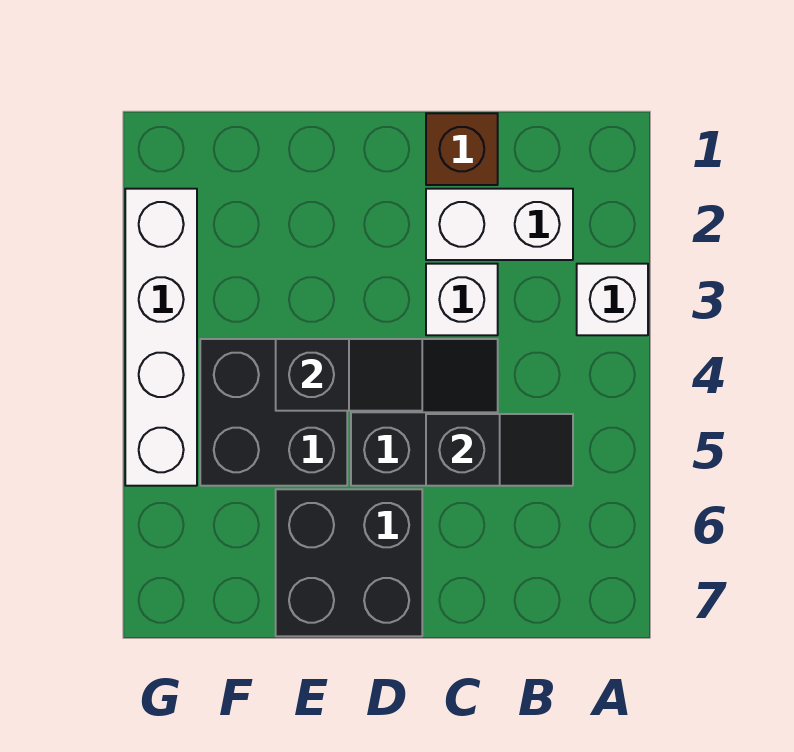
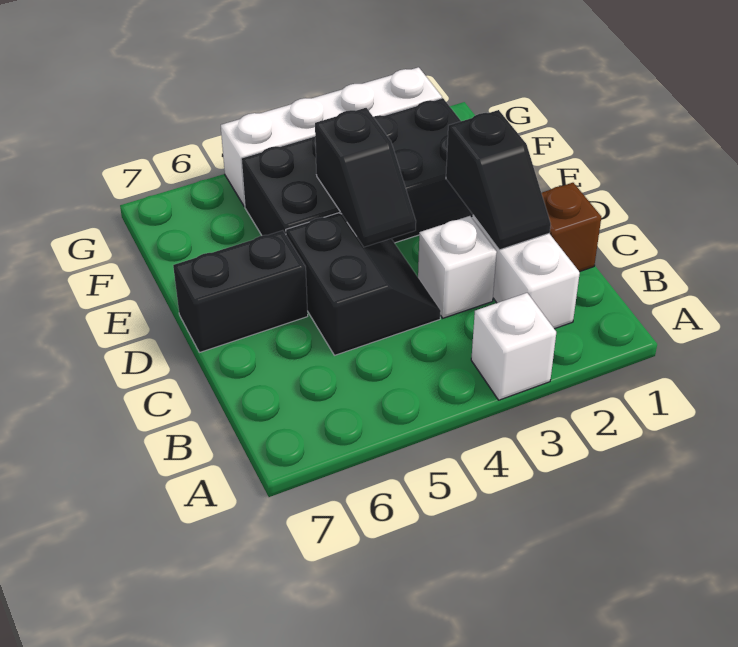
black 1x2 slope [426,414,573,486] -> black 1x2 slope moved to [446,110,551,250]
black 2x2 brick [276,489,422,636] -> black 1x2 brick [173,230,308,353]
black 2x2 brick [200,339,347,486] -> black 2x4 brick [241,98,473,243]

